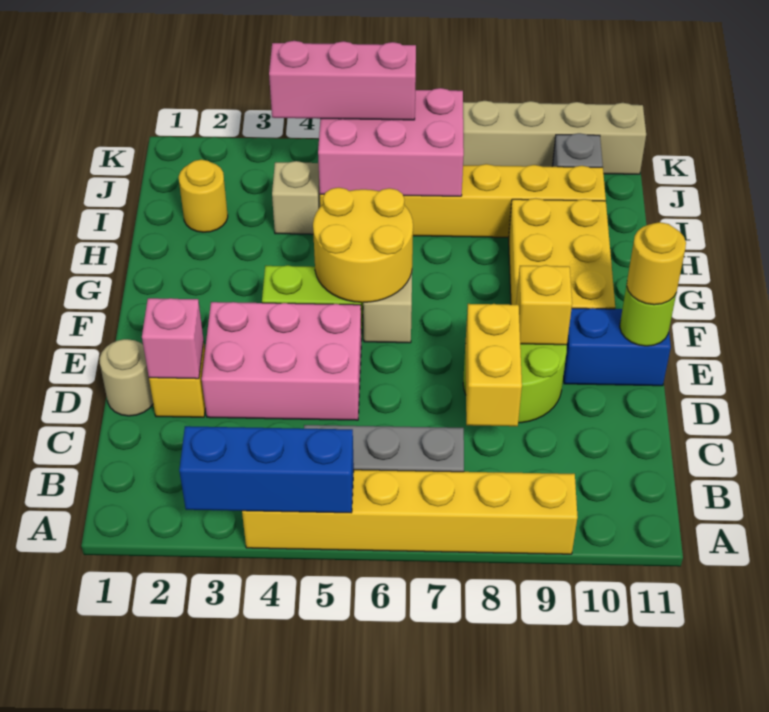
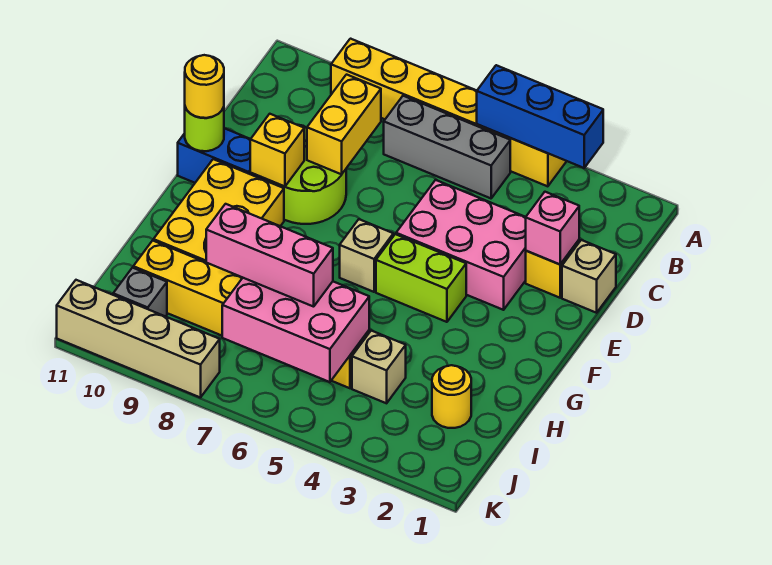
tan 1x1 round brick [100,339,153,416] -> tan 1x1 brick [562,240,616,313]
yellow 2x2 round brick [313,188,413,302] -> none
pink 1x3 brick [269,41,416,120] -> pink 1x3 brick moved to [206,204,333,307]

